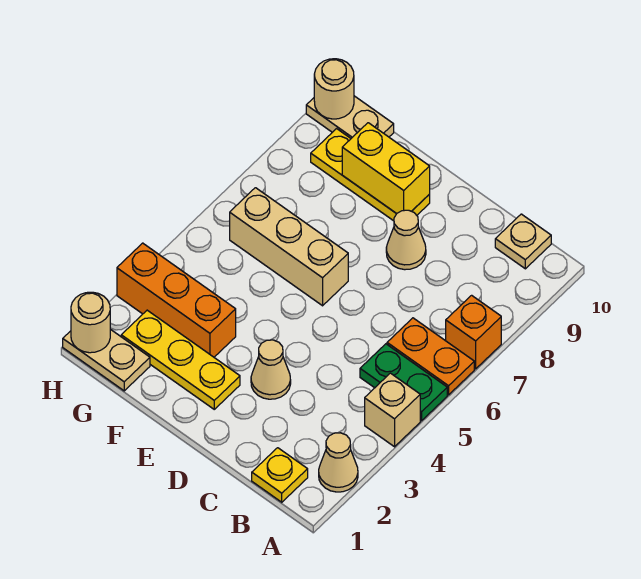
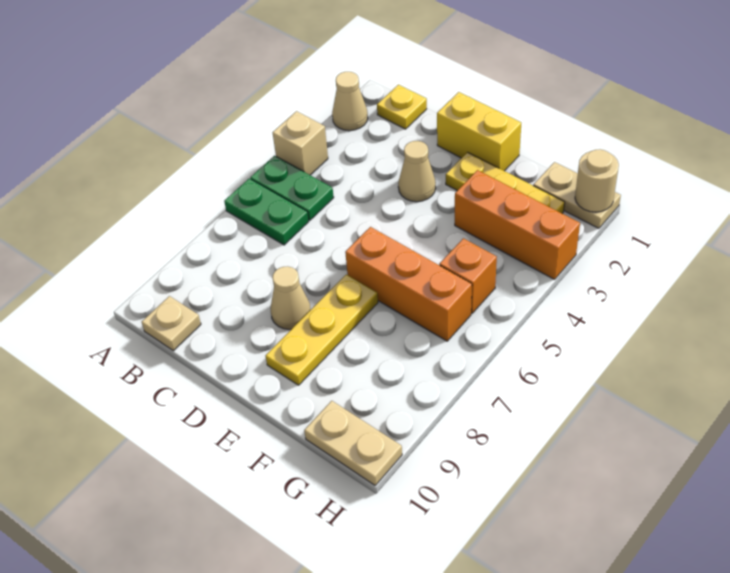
orange 1x2 plate [387,318,474,395] -> green 1x2 plate [224,179,309,245]
orange 1x1 brick [446,295,501,369] -> orange 1x1 brick moved to [439,238,497,313]
tan 1x3 brick [230,188,348,306] -> orange 1x3 brick [345,227,472,341]
yellow 1x3 plate [311,129,430,221] -> yellow 1x3 plate turned to [266,274,378,385]
yellow 1x2 brick [342,123,430,214] -> yellow 1x2 brick moved to [437,92,521,171]
tan 1x1 round brick [314,59,354,119] -> none

